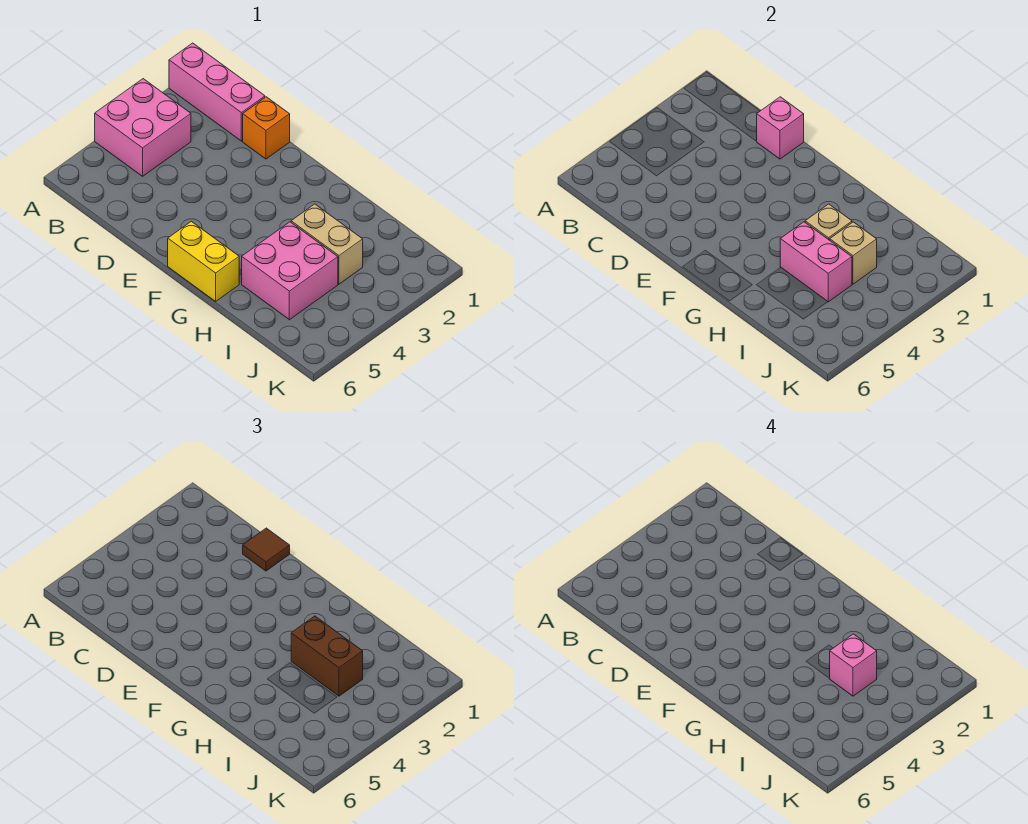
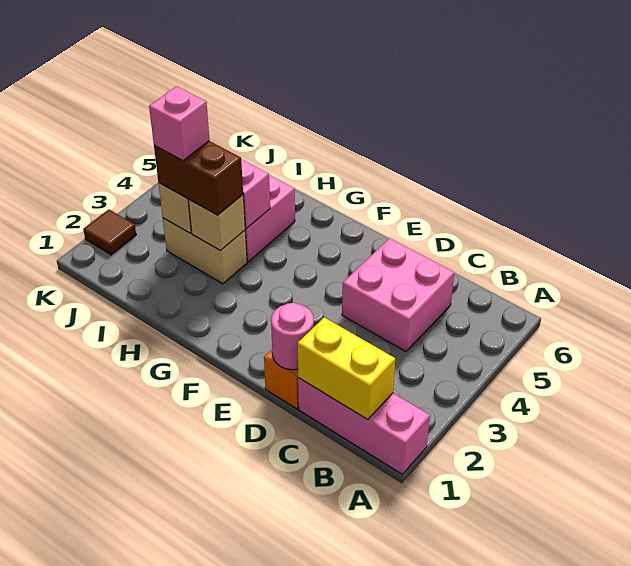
pink 2x2 brick [95,79,191,176] -> pink 2x2 brick moved to [342,238,454,352]
pink 1x1 brick [757,97,804,159] -> pink 1x1 round brick [271,303,314,370]
brown 1x1 tile [243,528,290,571] -> brown 1x1 tile moved to [83,209,136,255]
yellow 1x2 brick [168,221,239,301] -> yellow 1x2 brick moved to [298,318,395,420]

